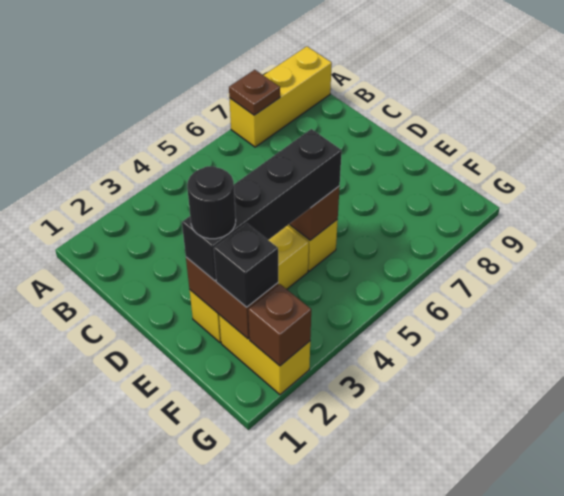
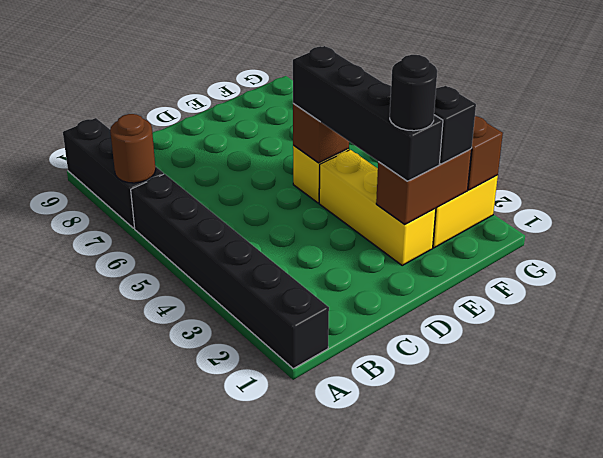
none -> black 1x6 brick [131,174,329,368]
yellow 1x3 brick [229,46,332,147] -> black 1x3 brick [63,118,164,228]
brown 1x1 plate [229,70,280,115] -> brown 1x1 round brick [110,114,156,183]

